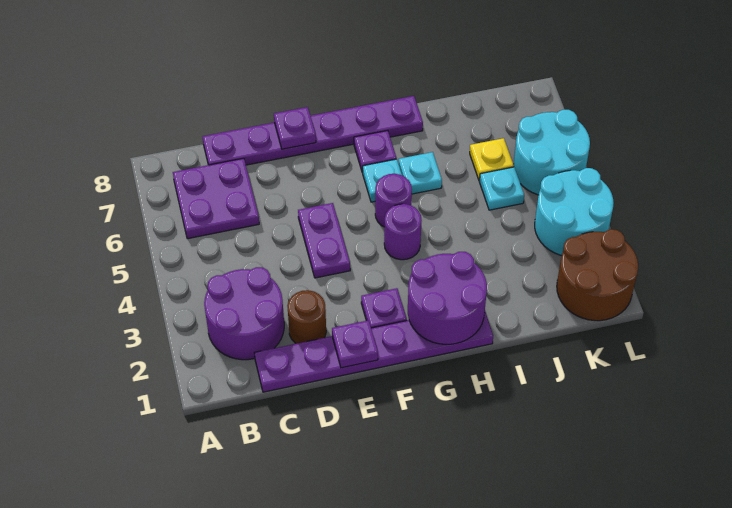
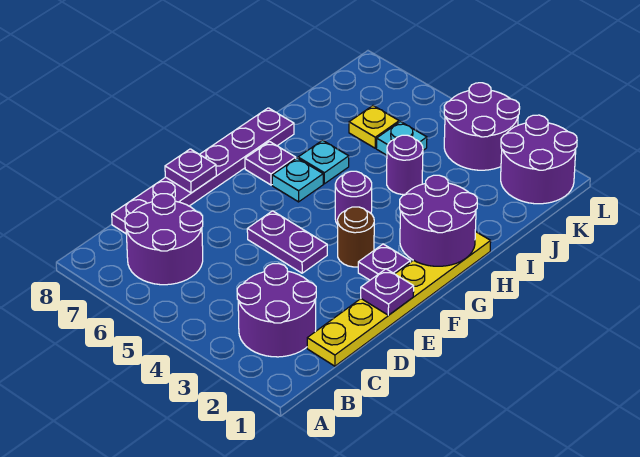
purple 2x2 plate [173,158,259,239] -> purple 2x2 round brick [125,194,203,285]
purple 1x6 plate [255,312,493,392] -> yellow 1x6 plate [307,231,491,366]
brown 1x1 round brick [287,290,326,344] -> brown 1x1 round brick moved to [338,207,374,267]
purple 1x1 round brick [375,174,412,227] -> purple 1x1 round brick moved to [387,135,423,195]
brown 2x2 round brick [557,229,638,321] -> purple 2x2 round brick [501,115,577,204]
cyan 2x2 round brick [535,168,614,256] -> purple 2x2 round brick [444,83,520,170]
cyan 2x2 round brick [513,110,590,195] -> none

